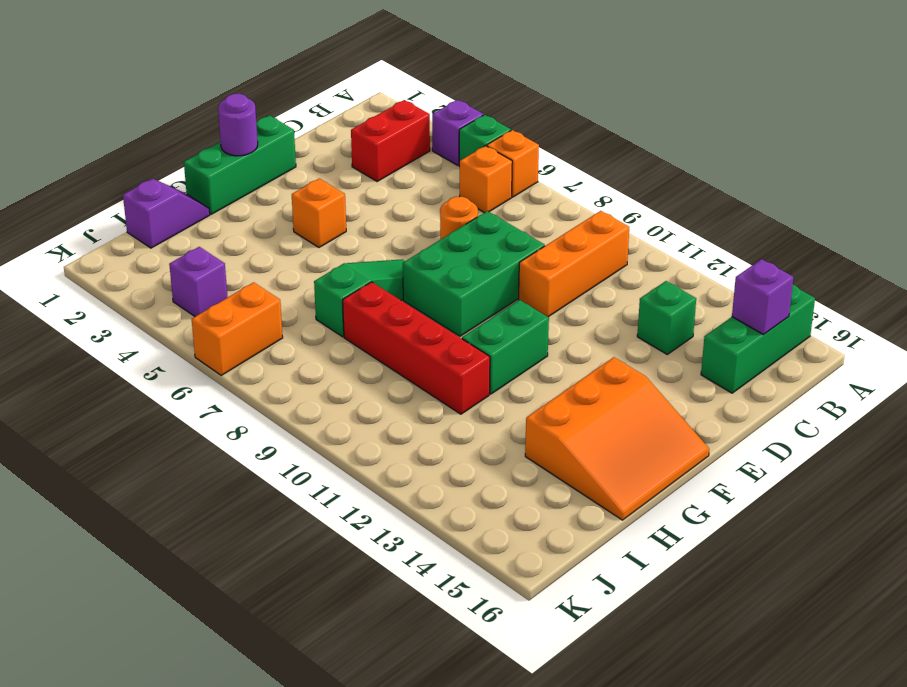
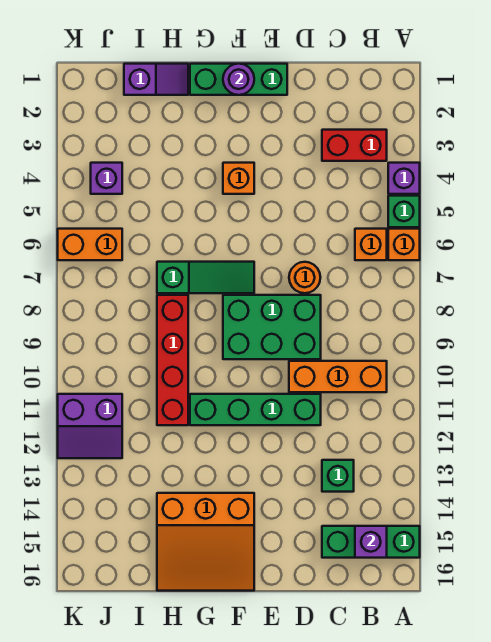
green 1x2 brick [462,300,549,394] -> green 1x4 brick [190,394,321,425]
none -> purple 2x2 slope [58,394,122,458]

